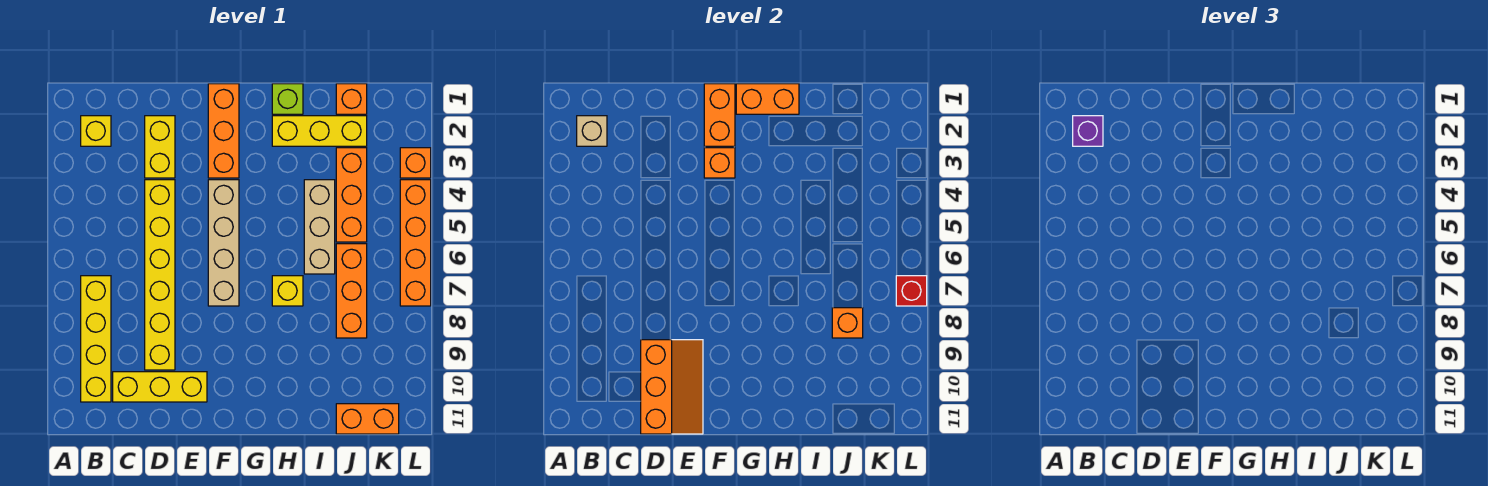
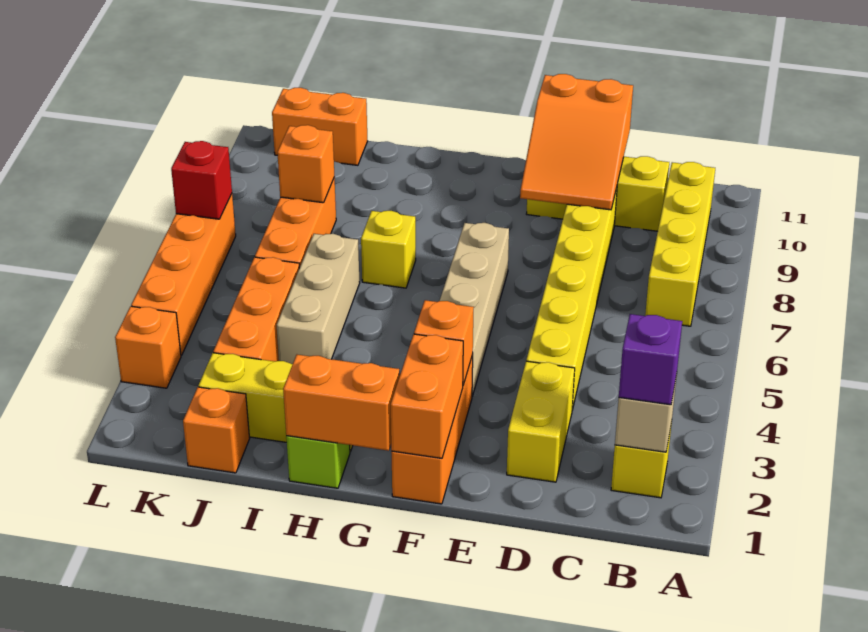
orange 2x3 slope [641,340,703,434] -> orange 2x3 slope turned to [520,74,633,210]

